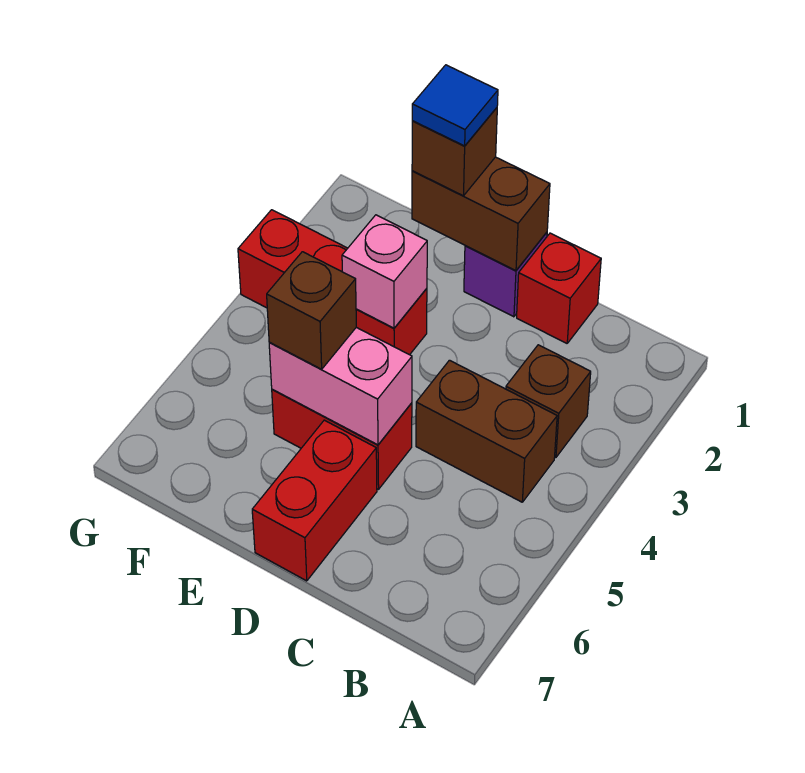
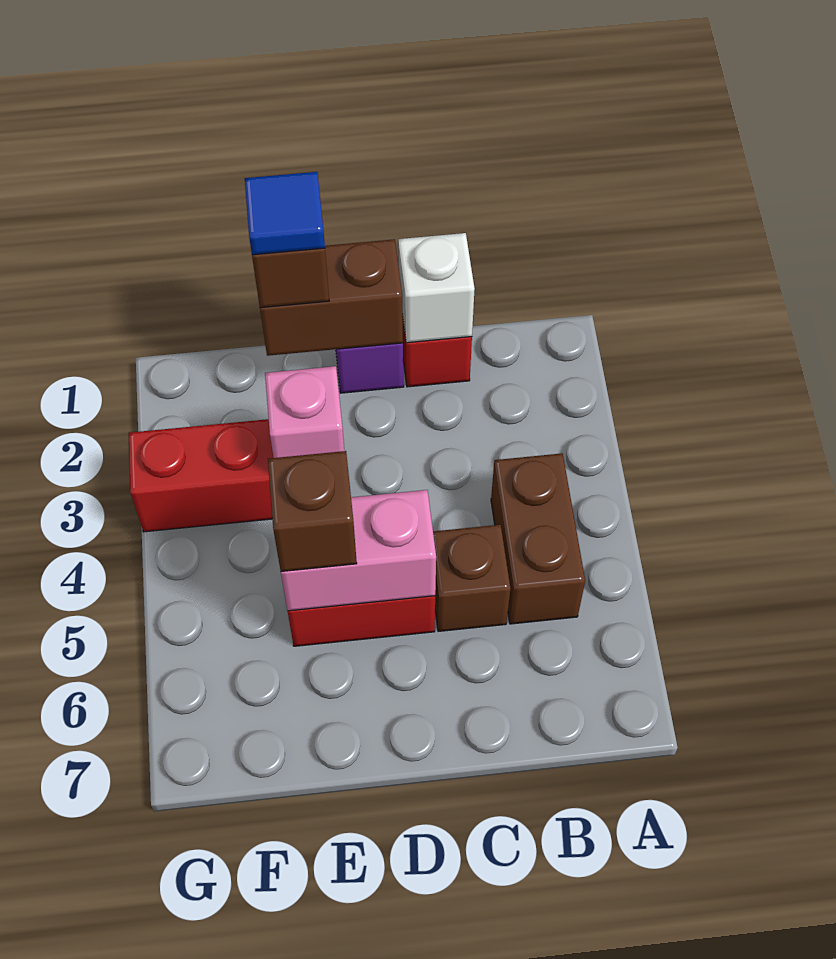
brown 1x1 brick [506,345,591,458] -> brown 1x1 brick moved to [433,525,511,631]
brown 1x2 brick [416,360,557,502] -> brown 1x2 brick turned to [491,453,585,624]
none -> white 1x1 brick [398,233,475,343]
red 1x2 brick [252,420,377,581] -> none

